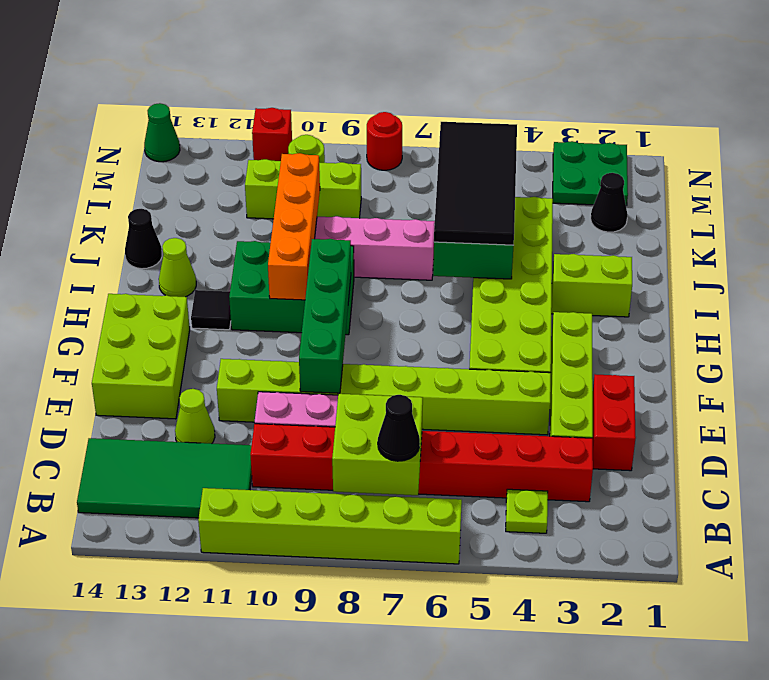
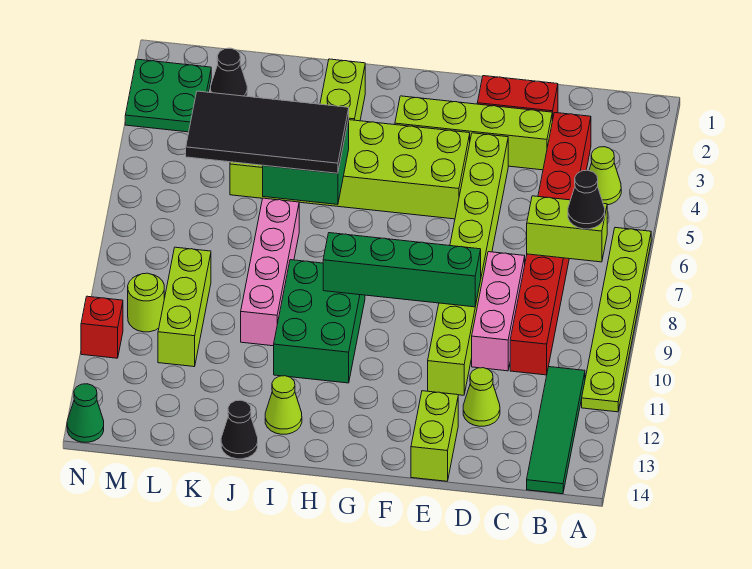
lime 1x6 brick [198,488,462,564] -> lime 1x6 plate [582,228,651,412]
lime 1x1 plate [506,489,548,533] -> lime 1x1 cone [589,147,621,205]
lime 2x2 brick [332,394,423,495] -> lime 1x2 brick [527,196,607,262]
green 2x4 tile [77,438,252,518] -> green 1x4 tile [527,367,585,494]
lime 2x3 brick [92,294,190,419] -> lime 1x2 brick [411,391,458,481]
orange 1x4 brick [268,153,320,300] -> none
black 1x1 tile [191,290,231,330] -> none
red 1x1 round brick [367,112,402,170] -> none

